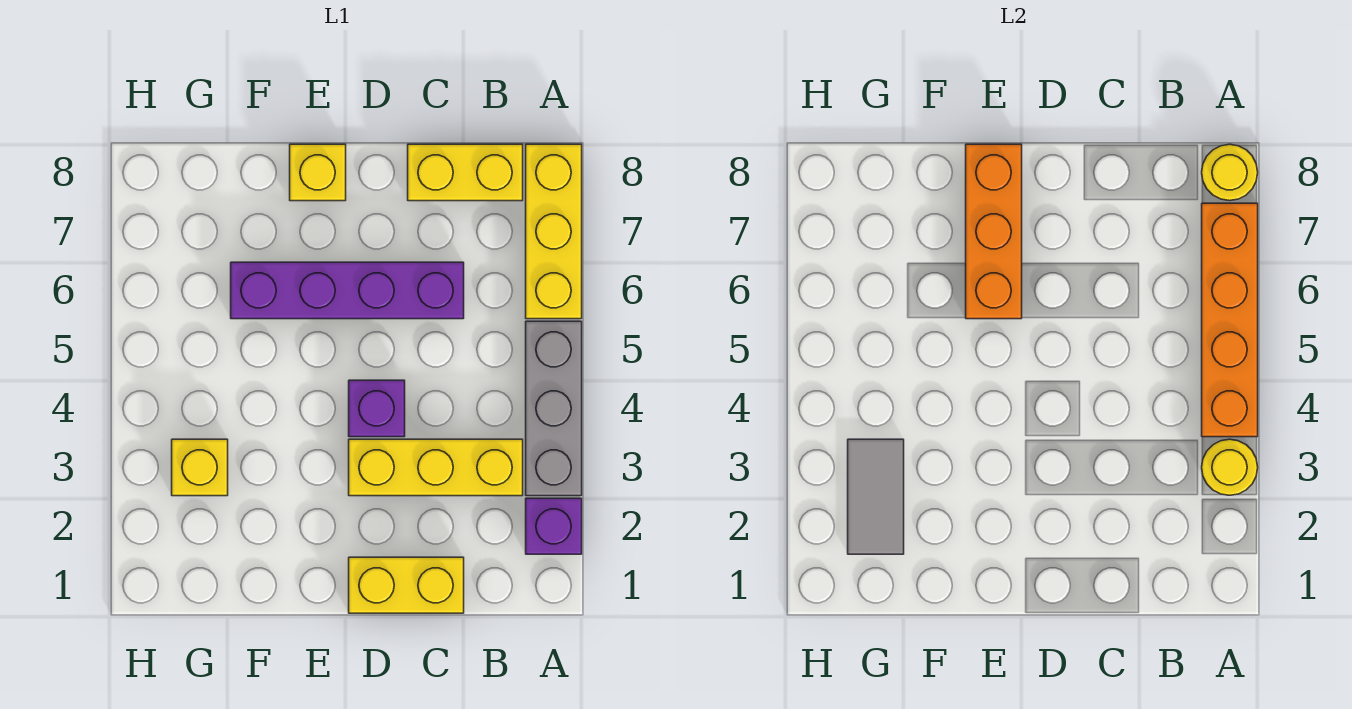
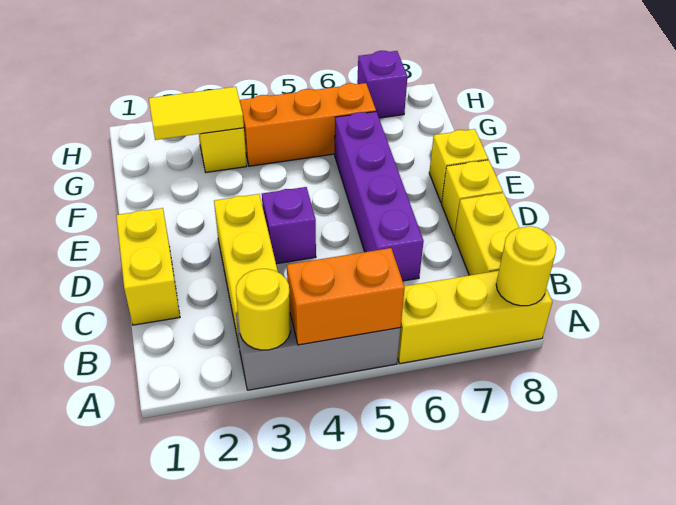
purple 1x1 brick [526,498,582,554] -> purple 1x1 brick moved to [357,51,408,118]
orange 1x4 brick [1202,203,1258,437] -> orange 1x2 brick [287,248,405,345]
none -> yellow 1x1 brick [441,160,503,236]
orange 1x3 brick [966,144,1022,319] -> orange 1x3 brick moved to [240,83,376,166]
grey 1x2 tile [848,439,904,554] -> yellow 1x2 tile [149,87,244,140]

